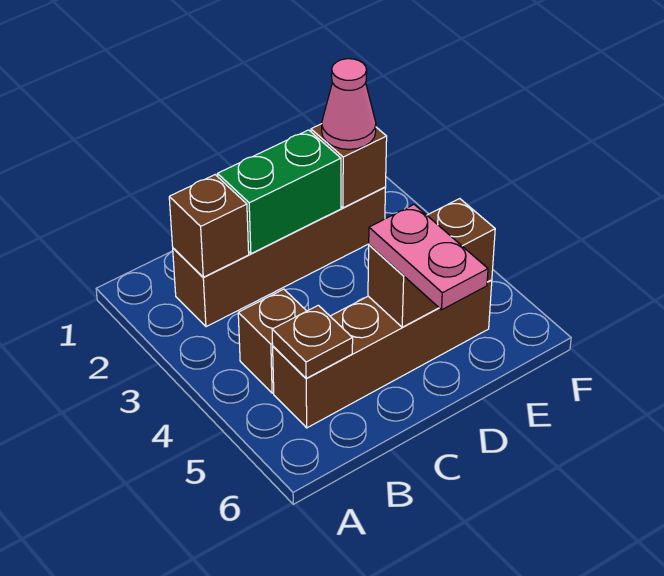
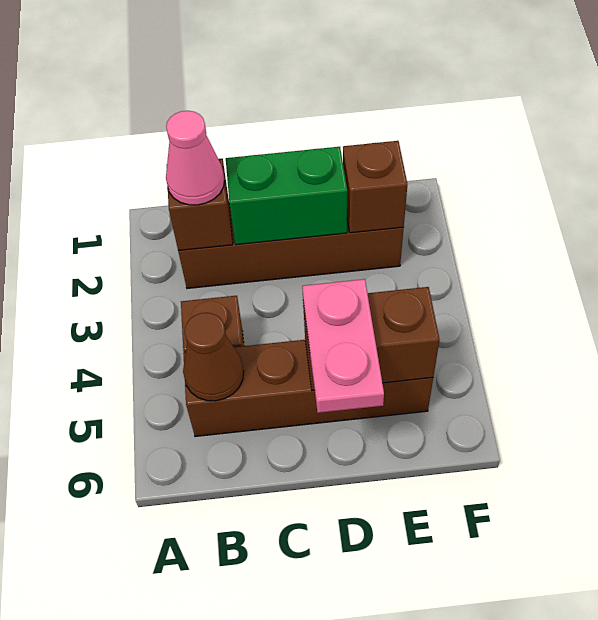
brown 1x1 plate [272,305,353,378] -> brown 1x1 cone [183,313,244,401]
pink 1x1 cone [322,59,376,149] -> pink 1x1 cone moved to [166,111,224,205]

